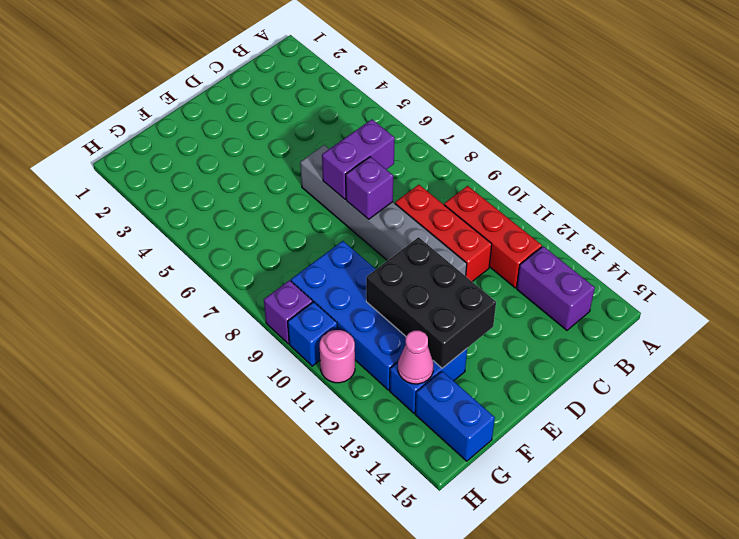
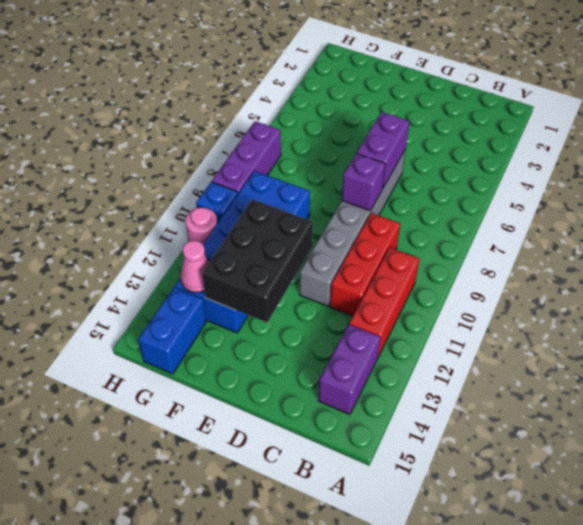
purple 1x2 brick [322,119,395,199] -> purple 1x2 brick turned to [357,112,410,189]
purple 1x1 brick [264,280,313,344] -> purple 1x3 brick [212,121,281,193]

